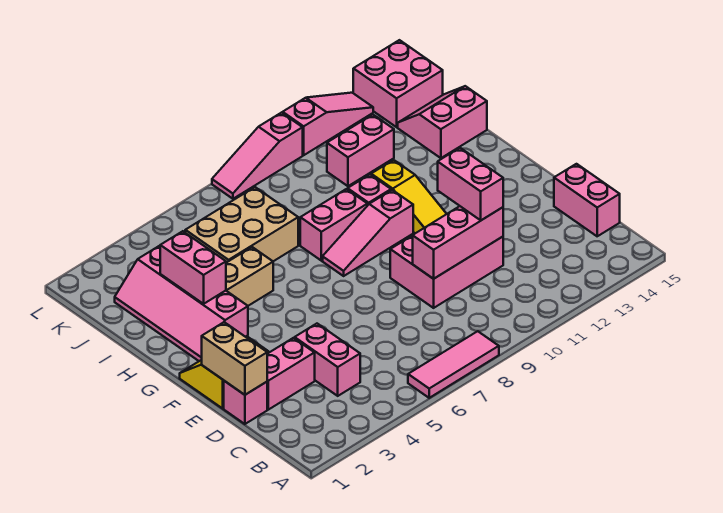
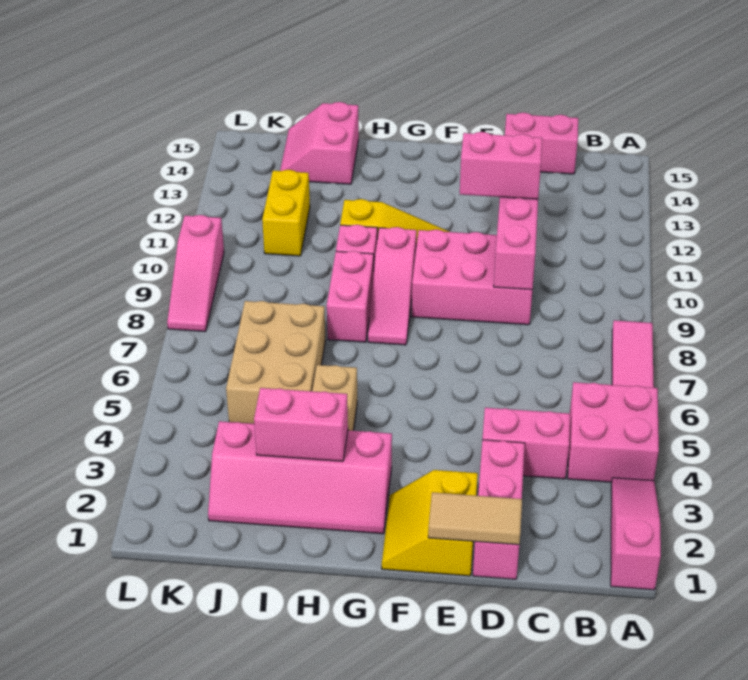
tan 1x2 brick [202,322,267,395] -> tan 1x2 tile [428,492,522,545]
pink 2x3 brick [390,235,503,308] -> pink 2x3 brick turned to [412,230,532,325]
pink 1x2 brick [327,115,394,186] -> yellow 1x2 brick [262,170,310,256]
pink 2x2 brick [353,40,443,127] -> pink 2x2 brick moved to [568,382,659,482]
pink 1x3 slope [283,93,373,155] -> pink 1x3 slope moved to [611,478,661,590]

